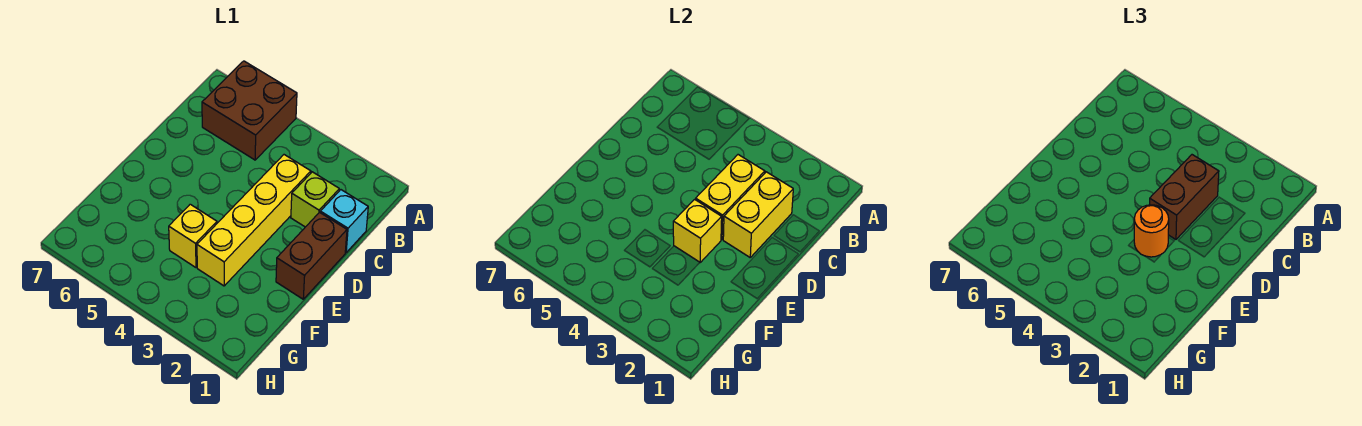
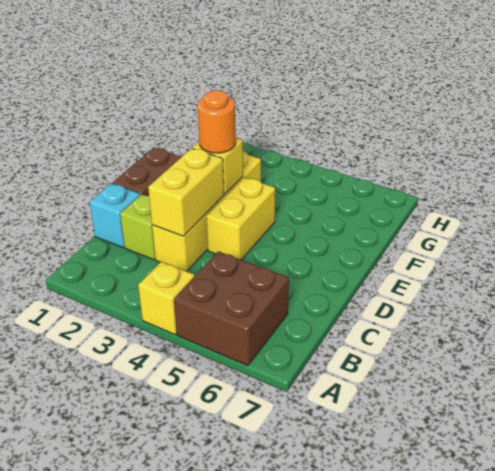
yellow 1x2 brick [723,172,793,257] -> yellow 1x2 brick moved to [206,178,275,260]
brown 1x2 brick [1150,155,1219,239] -> none
yellow 1x1 brick [169,204,217,267] -> yellow 1x1 brick moved to [138,262,195,335]

